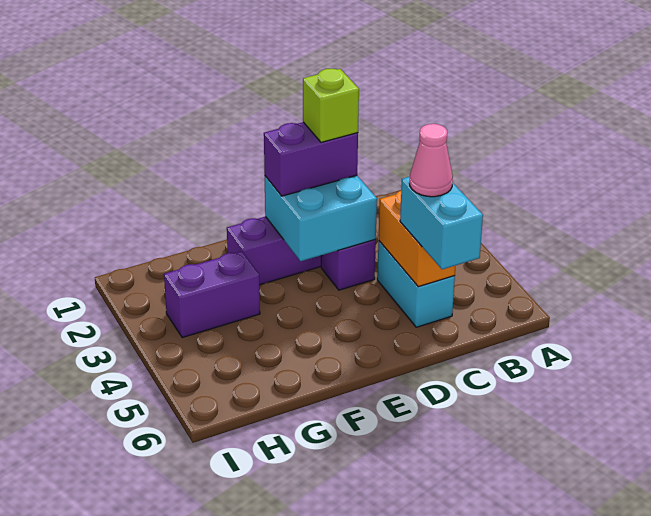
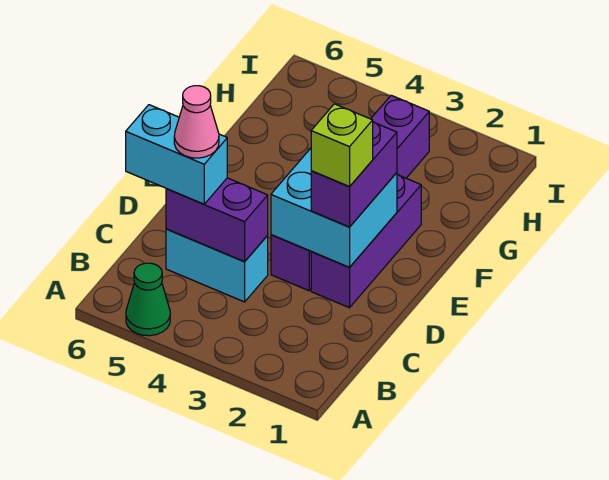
none -> green 1x1 cone [126,263,170,336]
orange 1x2 brick [379,191,455,287] -> purple 1x2 brick [166,178,268,262]

